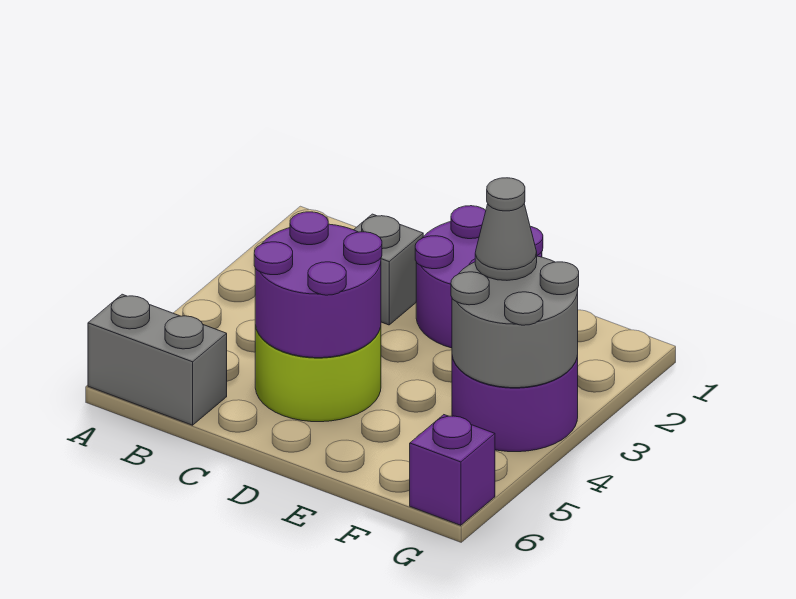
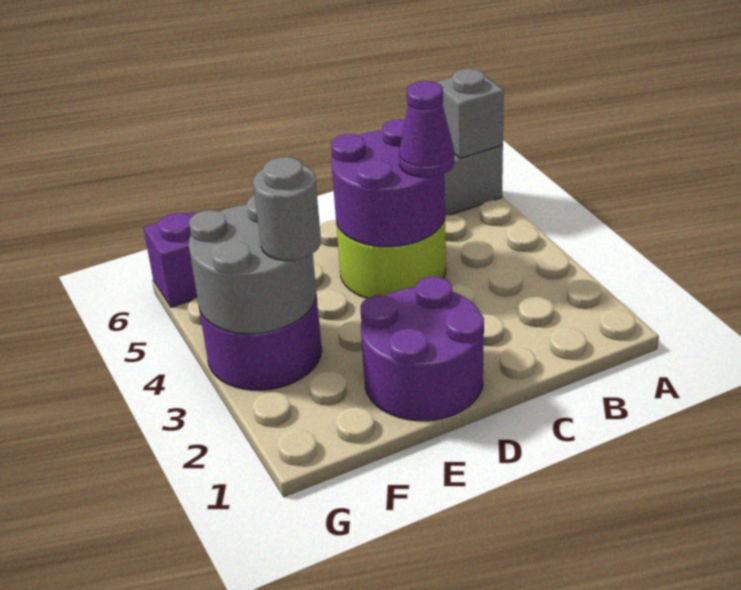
grey 1x1 brick [354,214,423,325] -> grey 1x1 brick moved to [435,69,504,159]
none -> purple 1x1 cone [399,81,455,177]
grey 1x1 cone [475,178,537,280] -> grey 1x1 round brick [253,157,321,261]

